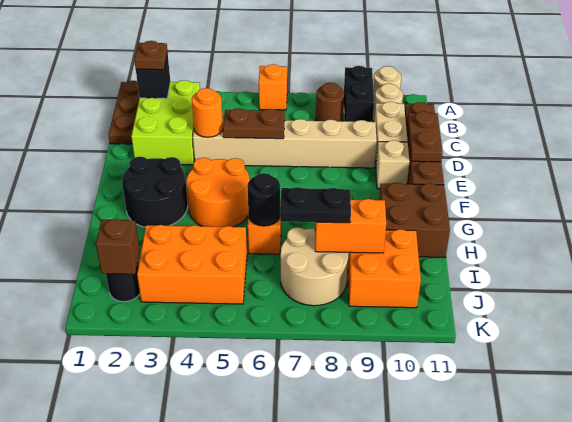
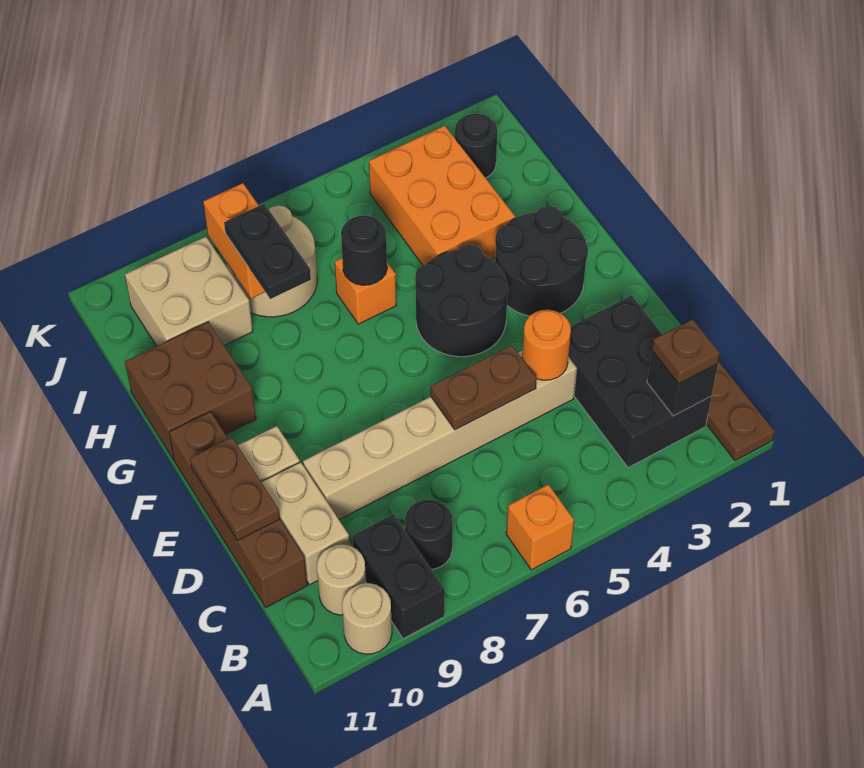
lime 2x3 brick [131,80,200,165] -> black 2x3 brick [568,296,711,468]
brown 1x1 round brick [316,83,344,121] -> black 1x1 round brick [405,499,453,569]
orange 2x2 round brick [186,158,250,227] -> black 2x2 round brick [415,244,509,357]
orange 2x3 brick [137,225,247,304] -> orange 2x3 brick turned to [369,125,515,265]
black 1x2 plate [280,187,351,223] -> black 1x2 plate turned to [224,204,311,299]
orange 1x2 brick [315,199,386,253] -> orange 1x2 brick turned to [203,183,265,298]
orange 2x2 brick [348,229,421,308] -> tan 2x2 brick [125,237,253,346]
brown 1x1 brick [96,219,140,274] -> none

